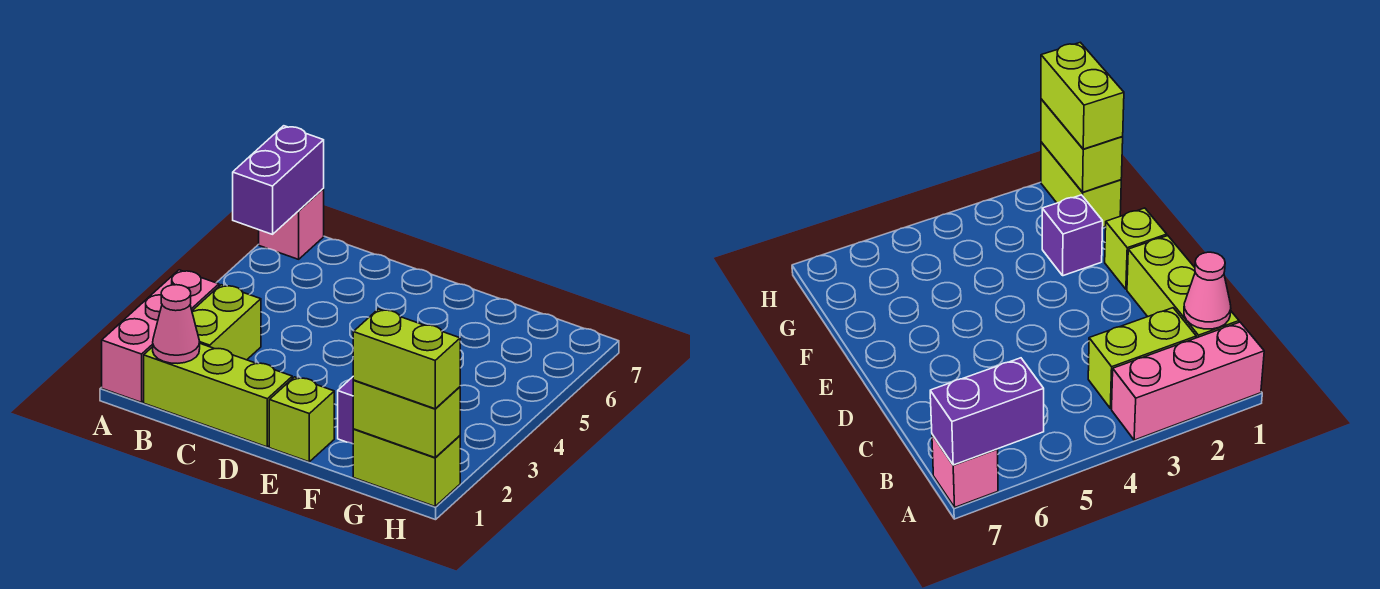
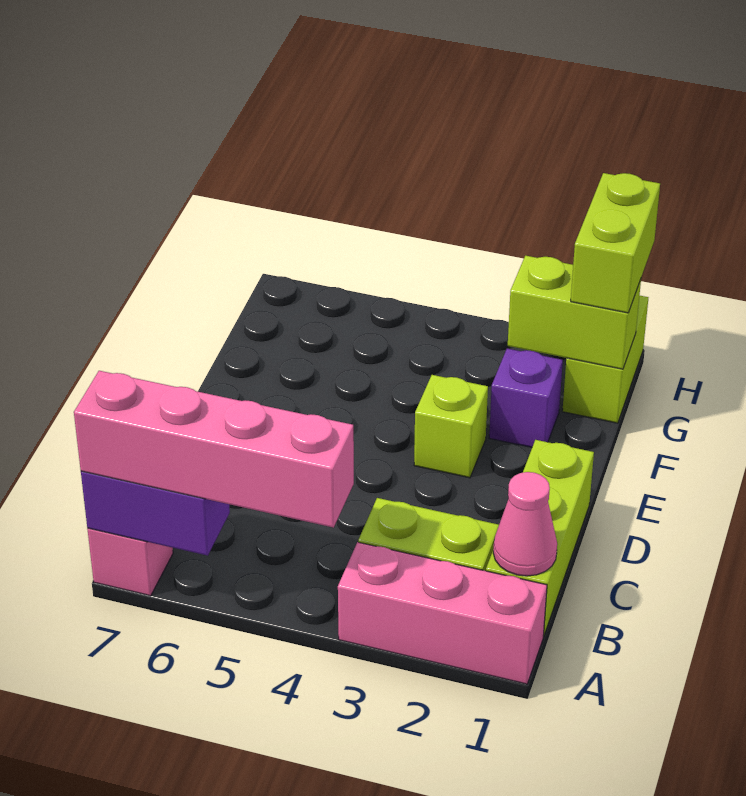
none -> pink 1x4 brick [74,371,354,528]
lime 1x1 brick [269,377,334,462] -> lime 1x1 brick moved to [414,375,488,478]
lime 1x2 brick [353,380,460,458] -> lime 1x2 brick turned to [508,256,641,369]

